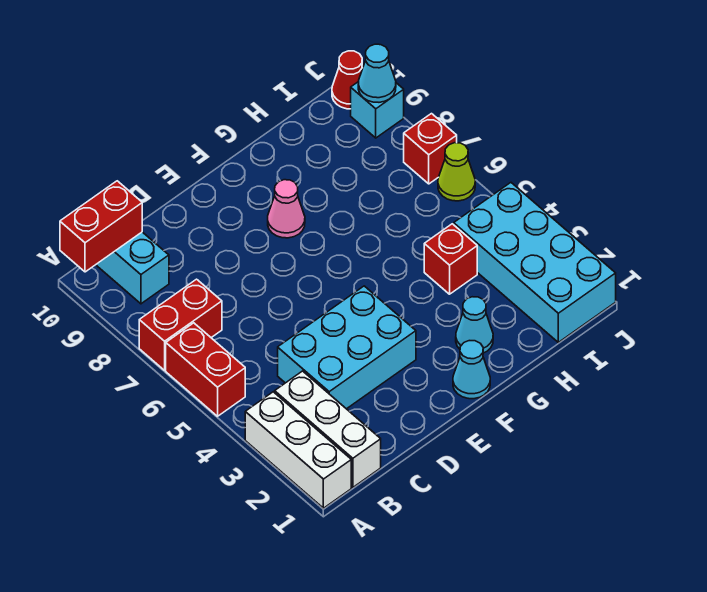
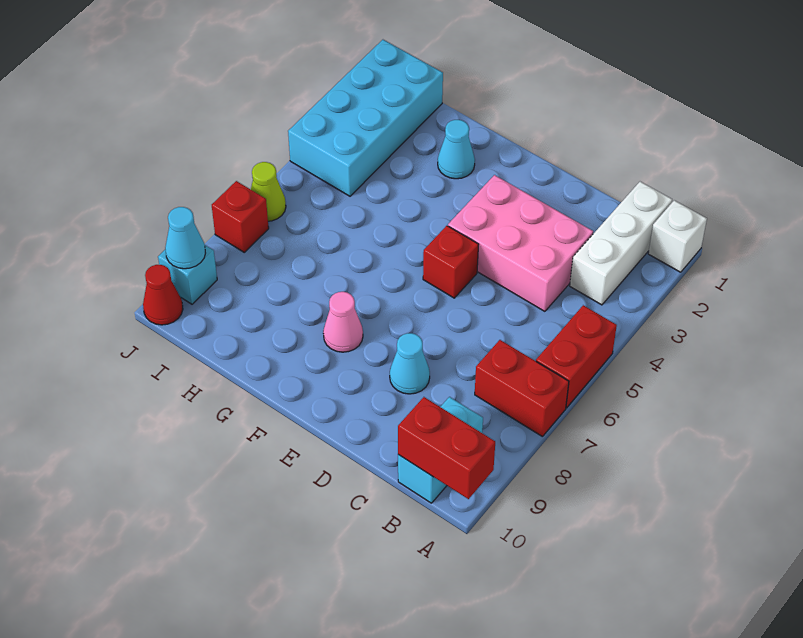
white 1x3 brick [245,392,351,508] -> white 1x1 brick [648,200,707,272]
cyan 2x3 brick [278,286,416,409] -> pink 2x3 brick [448,175,593,311]
cyan 1x1 cone [453,341,490,399] -> cyan 1x1 cone moved to [390,333,430,394]
red 1x1 brick [424,224,477,294] -> red 1x1 brick moved to [423,226,479,298]

